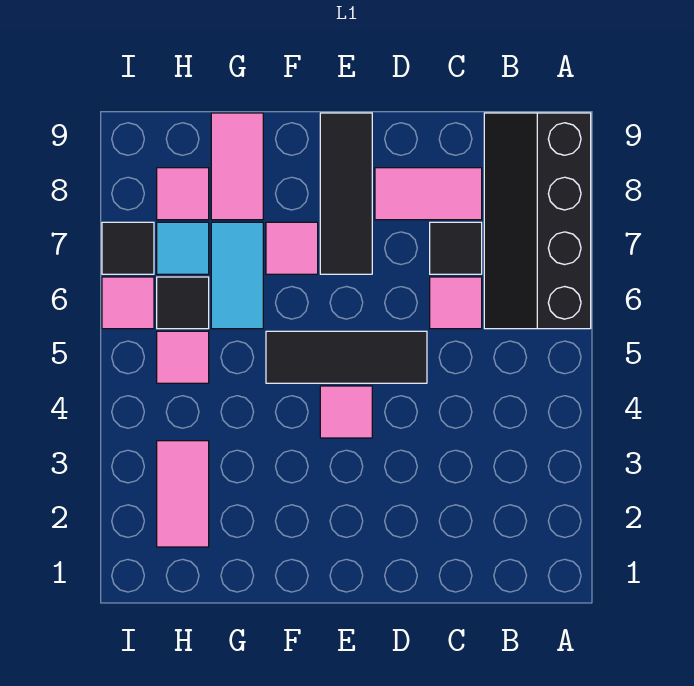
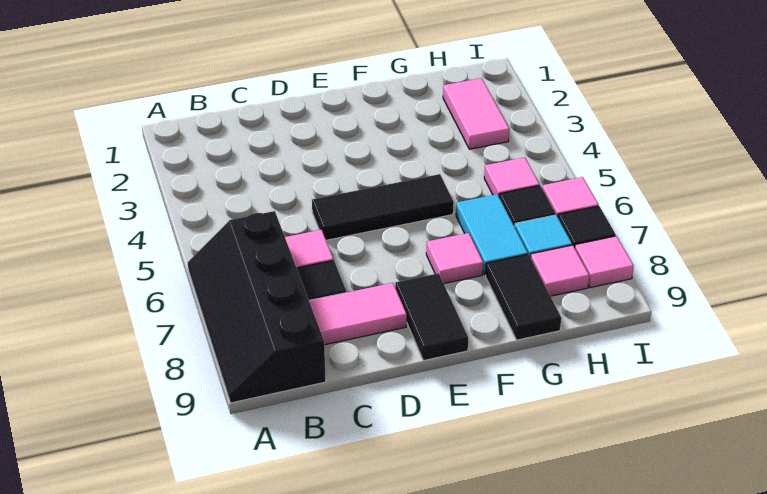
black 2x4 slope [484,113,591,329] -> black 2x4 slope turned to [188,211,326,403]
pink 1x1 tile [320,386,372,438] -> pink 1x1 tile moved to [575,236,634,288]
black 1x3 tile [320,113,372,274] -> black 1x2 tile [395,273,468,361]
pink 1x2 tile [211,113,263,220] -> black 1x2 tile [485,254,561,340]

